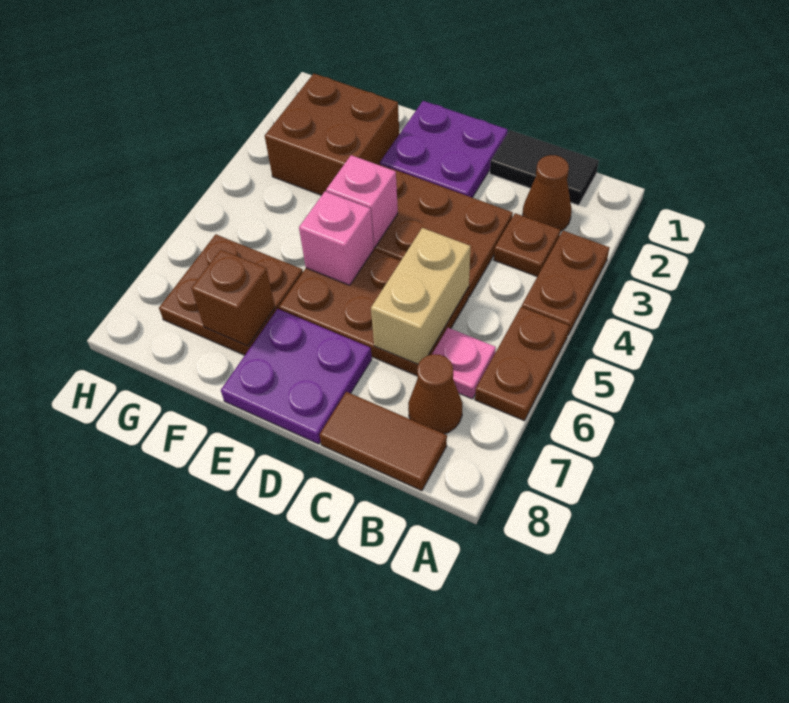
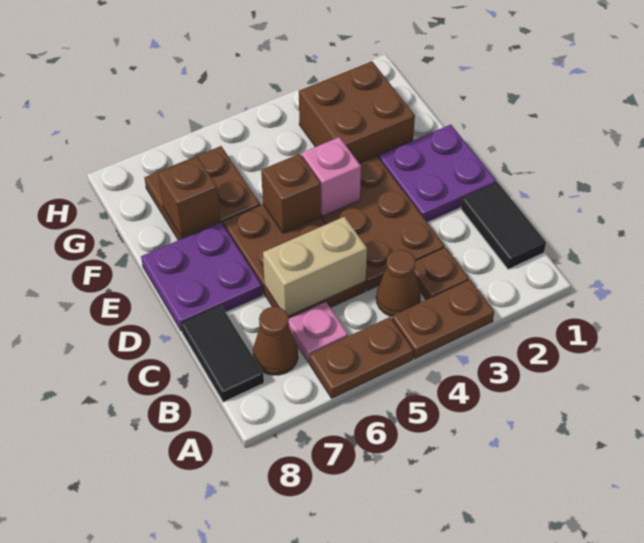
brown 1x1 cone [523,155,572,231] -> brown 1x1 cone moved to [376,250,421,317]
brown 1x2 tile [320,392,447,491] -> black 1x2 tile [181,305,264,402]
pink 1x1 brick [299,191,374,285] -> brown 1x1 brick [261,154,321,233]

